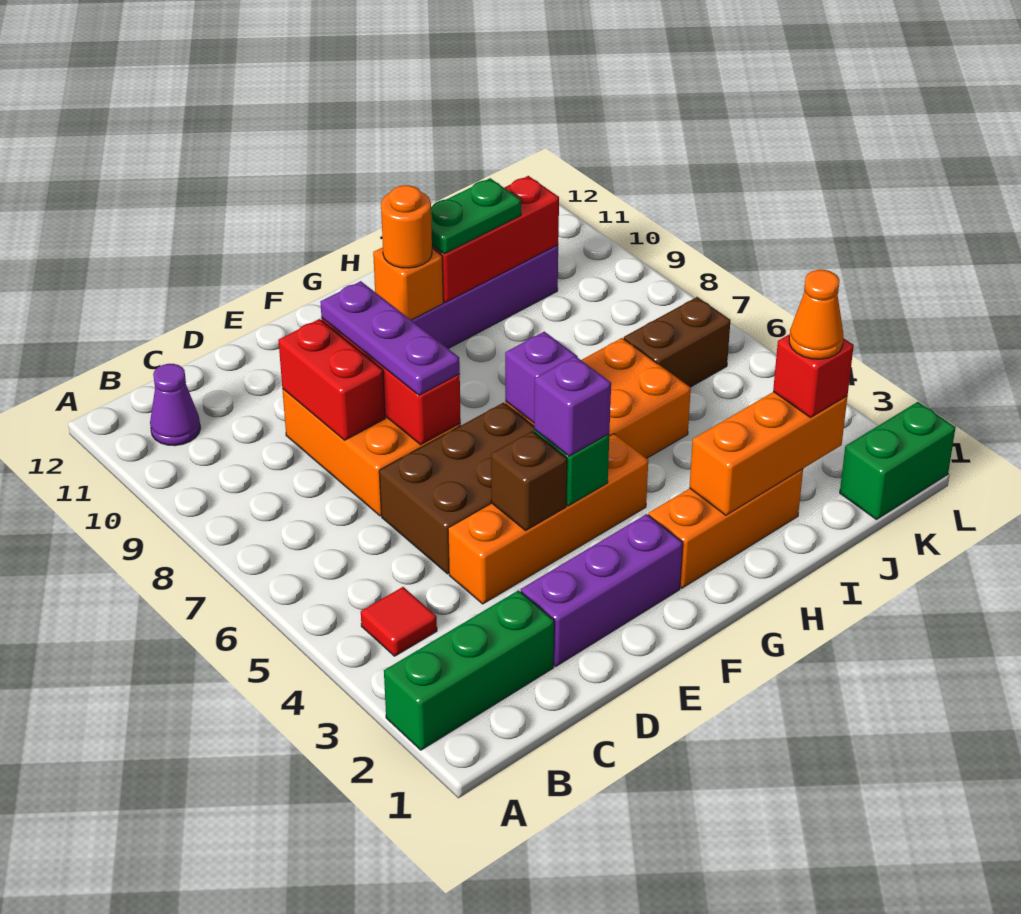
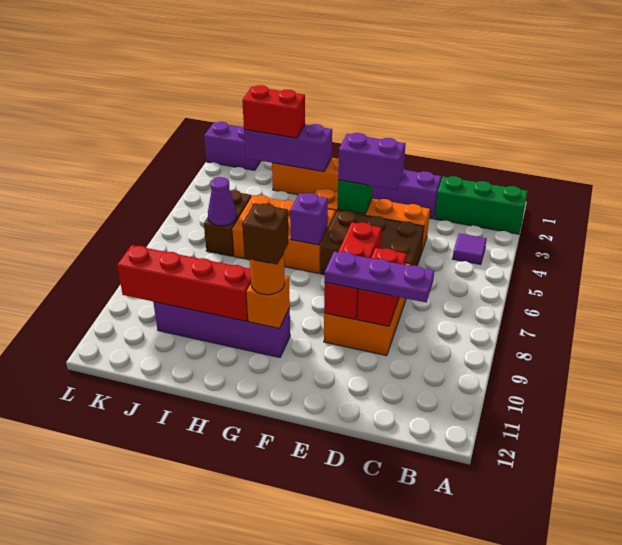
red 1x1 tile [361,587,437,656] -> purple 1x1 tile [453,233,487,265]
purple 1x1 cone [150,364,200,446] -> purple 1x1 cone moved to [208,177,237,226]
brown 1x1 brick [491,431,567,531] -> brown 1x1 brick moved to [242,203,288,264]
purple 1x3 plate [320,281,460,395] -> purple 1x3 plate turned to [325,251,434,302]
purple 1x1 brick [534,356,611,456] -> purple 1x2 brick [338,133,406,190]
orange 1x3 brick [689,392,847,515] -> purple 1x3 brick [244,124,332,172]
red 1x3 brick [432,176,559,303] -> red 1x4 brick [117,245,251,321]
green 1x2 plate [431,178,521,254] -> none
red 1x1 brick [773,334,854,418] -> red 1x2 brick [242,85,305,138]
orange 1x1 cone [789,270,843,359] -> none
brown 1x2 brick [624,297,731,387] -> brown 1x2 brick turned to [204,190,251,256]
green 1x2 brick [840,402,956,520] -> purple 1x2 brick [204,122,261,170]

